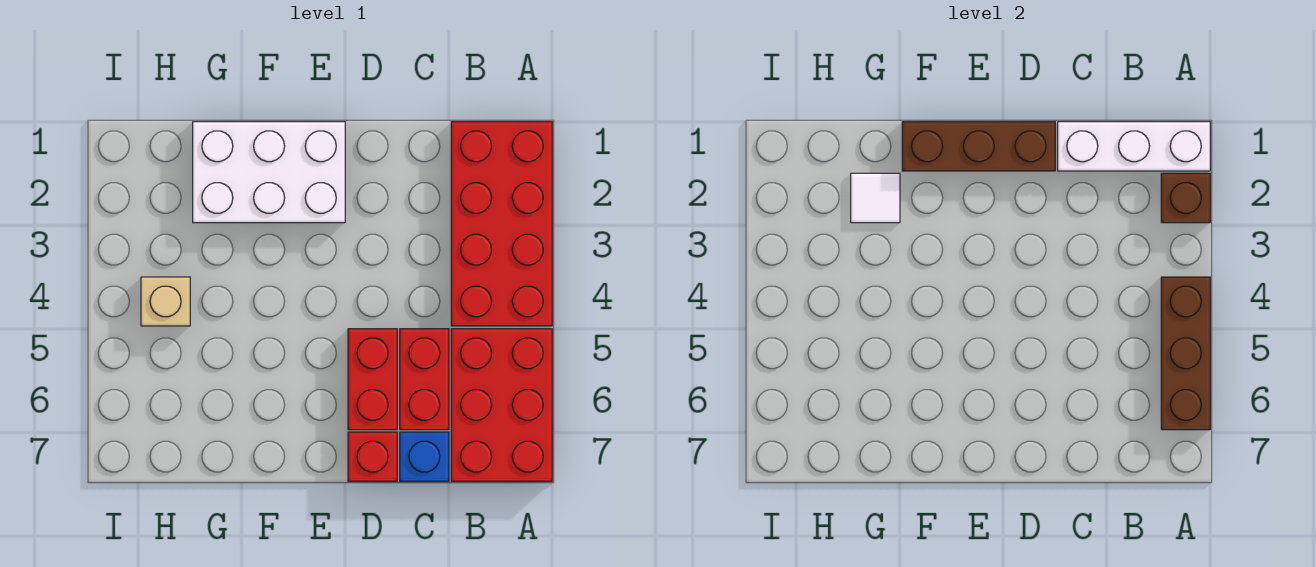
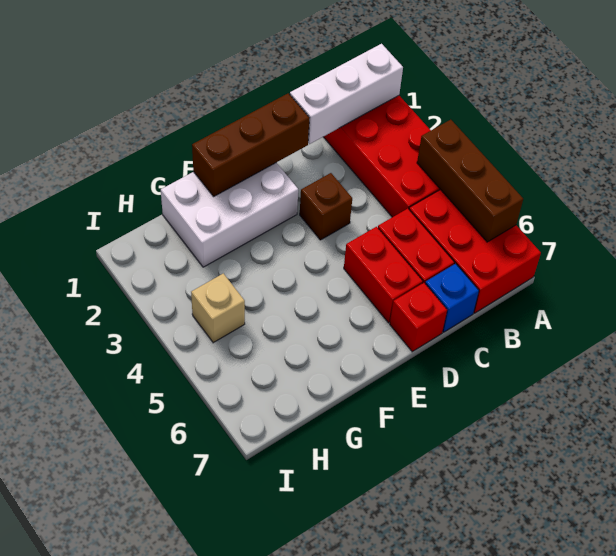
brown 1x1 brick [1161,173,1210,223] -> brown 1x1 brick moved to [300,173,352,240]
white 1x1 tile [851,173,900,223] -> none

